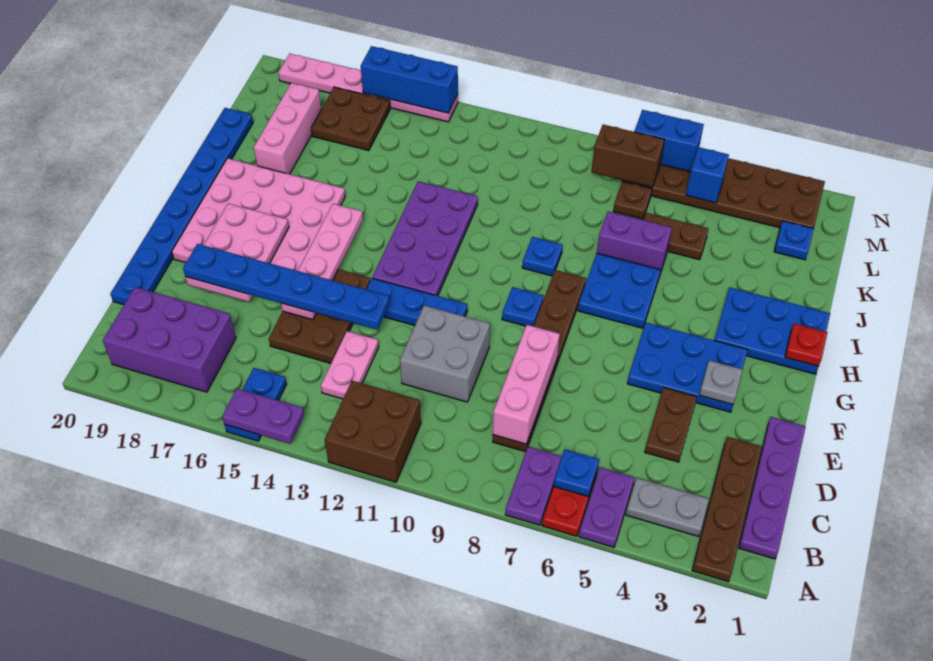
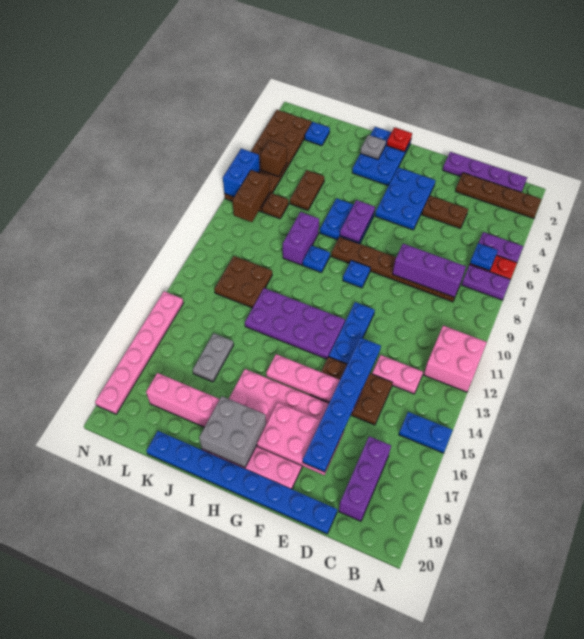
brown 2x2 brick [325,381,421,482] -> pink 2x2 brick [424,326,487,392]
purple 1x2 plate [222,389,304,444] -> purple 1x2 plate moved to [340,200,375,242]
grey 1x2 plate [626,478,709,537] -> grey 1x2 plate moved to [193,333,234,382]
purple 2x3 brick [103,287,236,392] -> purple 1x3 brick [339,436,391,521]
pink 1x3 brick [493,325,560,444] -> purple 1x3 brick [393,244,466,297]
grey 2x2 brick [400,305,490,402] -> grey 2x2 brick moved to [199,396,266,467]
grey 1x1 plate [699,360,743,405] -> grey 1x1 plate moved to [360,135,386,159]
purple 1x2 brick [597,211,672,273] -> purple 1x2 brick moved to [283,212,319,265]
brown 2x2 plate [311,87,390,151] -> brown 2x2 plate moved to [214,256,272,308]
blue 1x1 brick [686,147,729,203] -> brown 1x1 brick [260,141,287,177]
blue 1x3 brick [361,46,458,113] -> none

